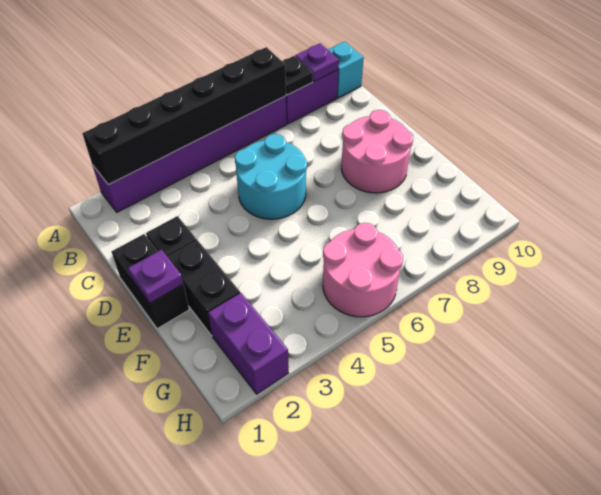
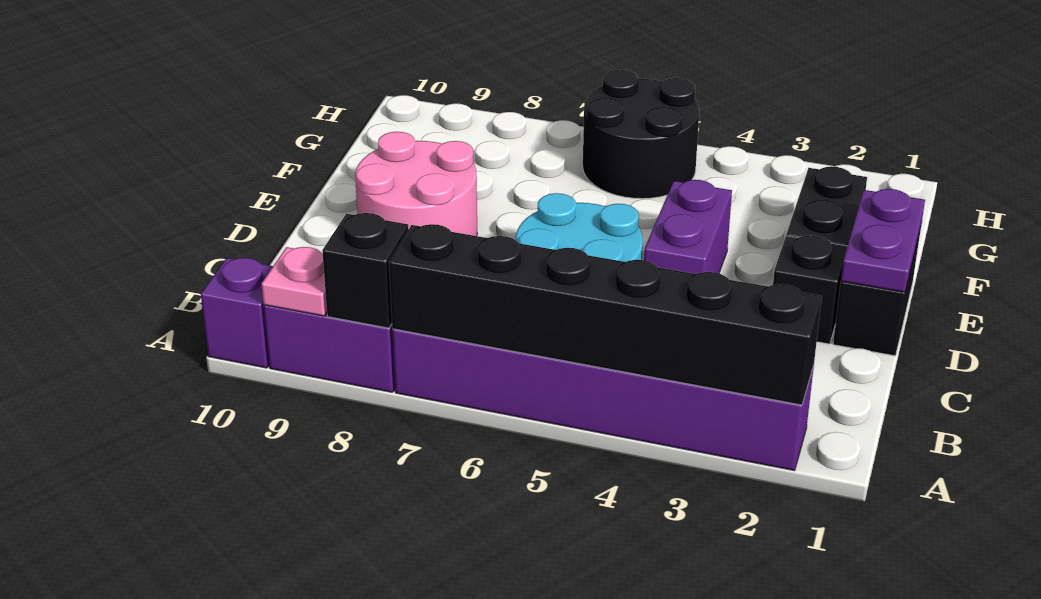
black 1x1 plate [282,56,313,95] -> black 1x1 brick [322,213,408,328]
purple 1x1 plate [295,43,339,82] -> pink 1x1 plate [261,247,327,316]
cyan 1x1 brick [328,42,364,98] -> purple 1x1 brick [201,258,273,368]
purple 1x1 plate [128,250,183,303] -> purple 1x2 plate [841,189,925,292]
purple 1x2 brick [208,293,289,394] -> purple 1x2 brick moved to [644,180,732,274]
pink 2x2 round brick [323,223,403,317] -> black 2x2 round brick [583,70,699,199]

